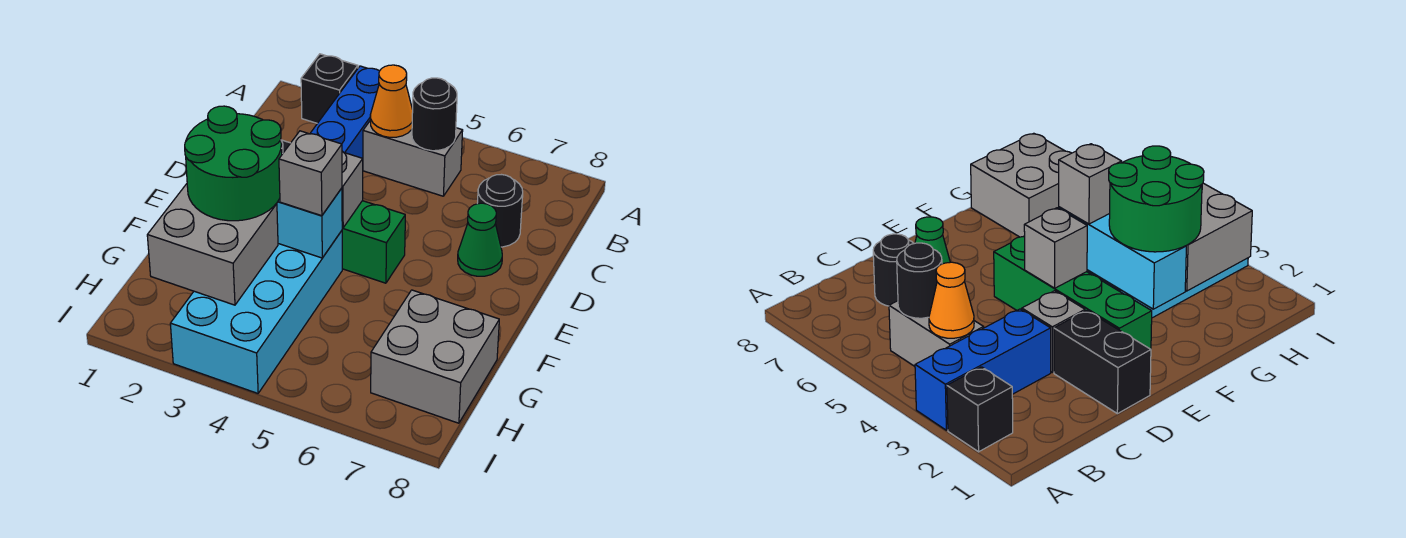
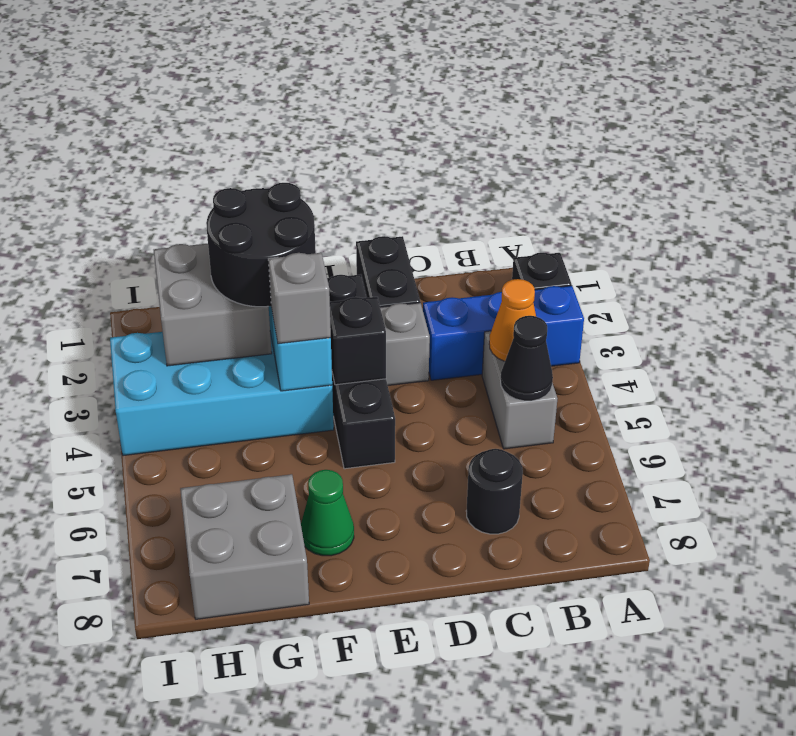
black 1x1 round brick [412,78,457,151] -> black 1x1 cone [501,316,553,401]
green 1x1 cone [458,203,502,276] -> green 1x1 cone moved to [301,470,354,556]
green 1x4 brick [342,201,405,283] -> black 1x4 brick [327,274,395,469]
grey 1x1 brick [342,151,363,228] -> black 1x1 brick [330,297,386,385]
green 2x2 round brick [185,106,282,221] -> black 2x2 round brick [206,183,316,307]

